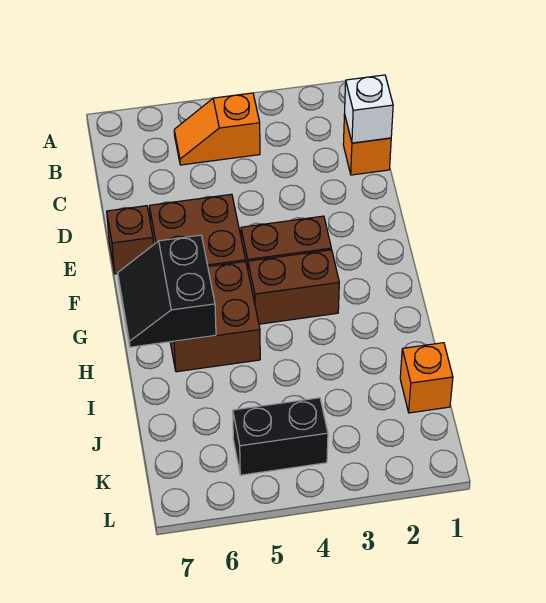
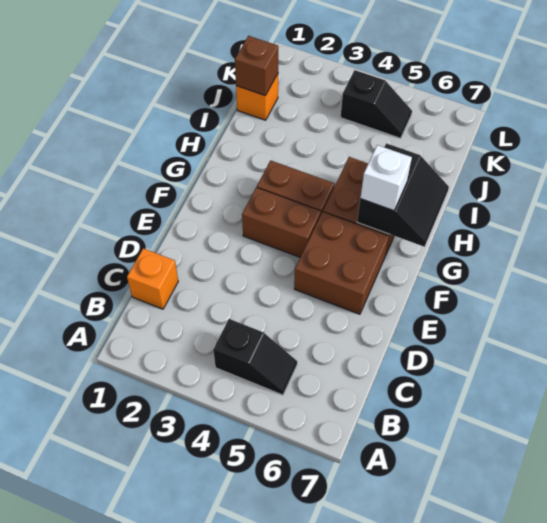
orange 1x2 slope [174,93,260,165] -> black 1x2 slope [213,319,297,395]
white 1x1 brick [345,75,393,143] -> white 1x1 brick moved to [360,145,412,211]
brown 1x1 brick [107,206,153,274] -> brown 1x1 brick moved to [235,36,278,96]
black 1x2 brick [233,398,328,475] -> black 1x2 slope [341,70,412,138]

